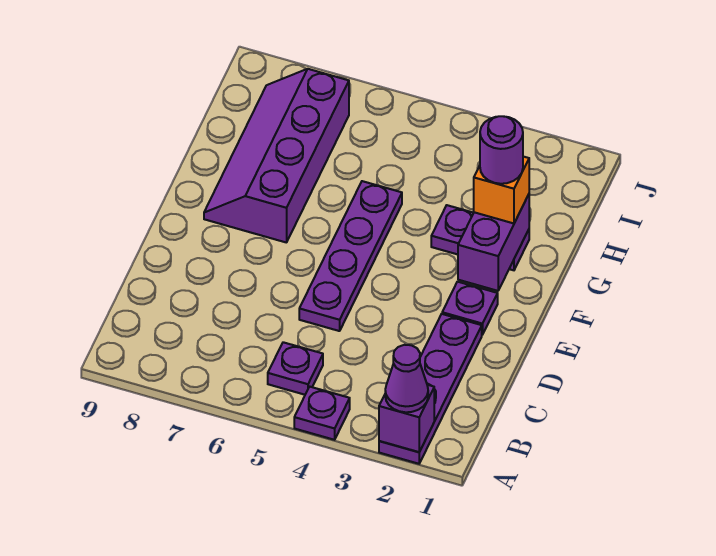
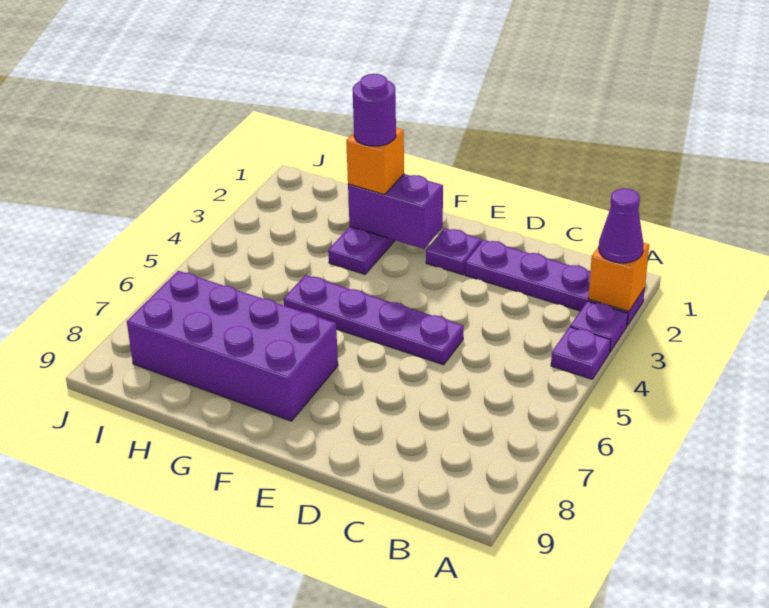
purple 1x1 brick [379,385,434,452] -> orange 1x1 brick [588,243,649,311]
purple 1x1 plate [268,342,323,395] -> purple 1x1 plate moved to [570,301,628,352]
purple 2x4 slope [204,69,349,243] -> purple 2x4 brick [127,271,338,421]

